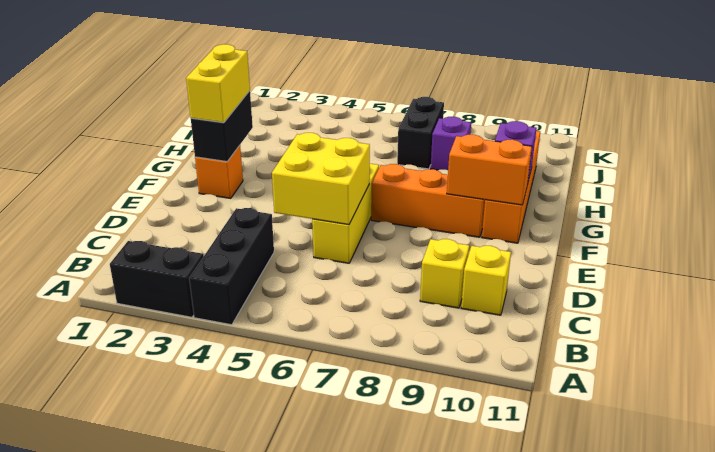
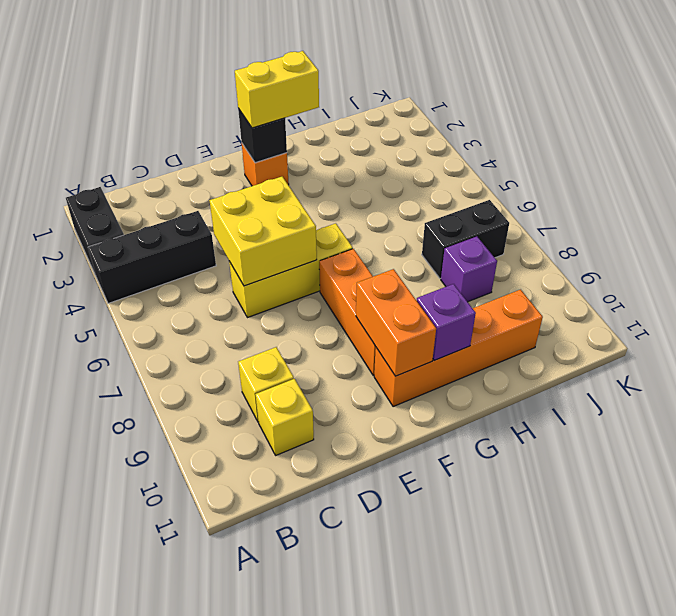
black 1x2 brick [191,91,253,161] -> black 1x1 brick [238,109,287,163]

